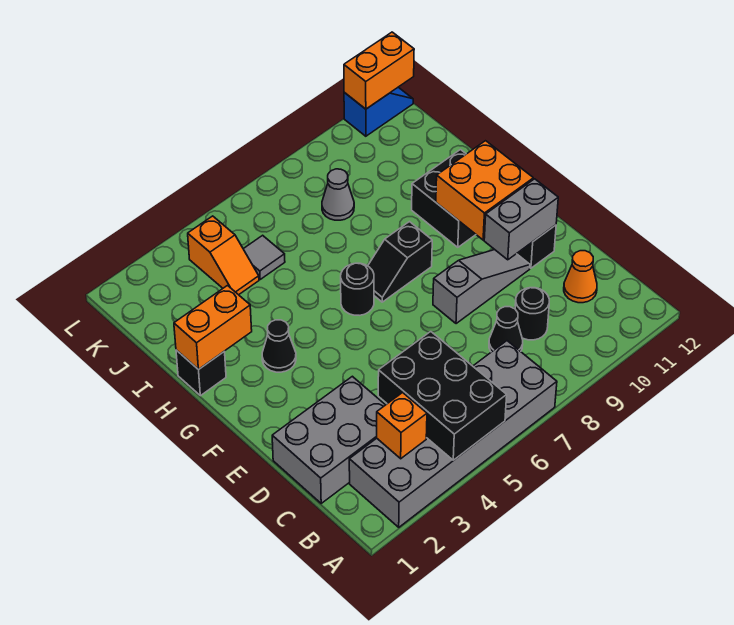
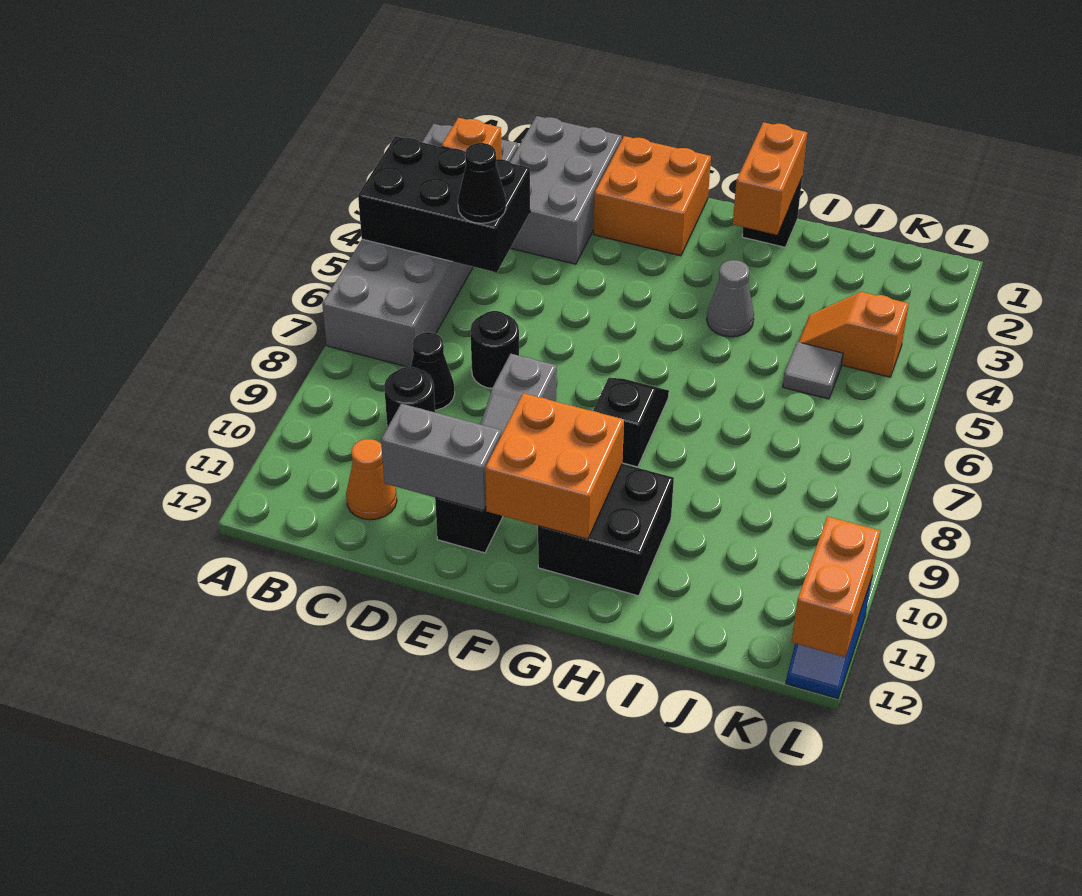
none -> orange 2x2 brick [593,136,711,256]
grey 1x2 brick [484,179,558,260] -> grey 1x2 brick turned to [381,404,501,511]
black 1x1 cone [262,320,296,372] -> black 1x1 cone moved to [458,143,506,223]
black 1x1 round brick [341,263,374,315] -> black 1x1 round brick moved to [470,311,519,388]
grey 1x1 cone [322,169,354,220] -> grey 1x1 cone moved to [707,260,754,337]

